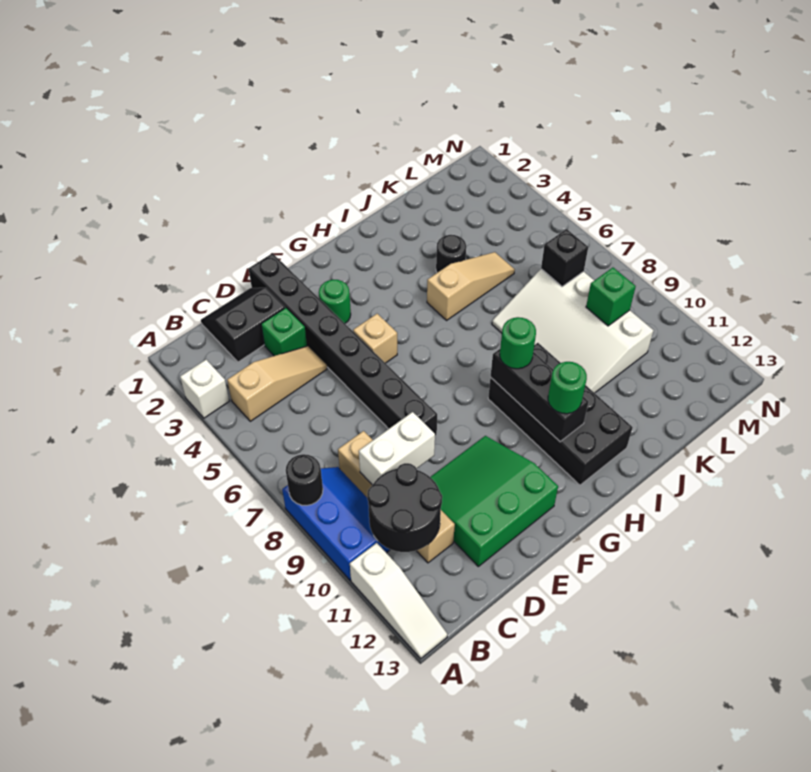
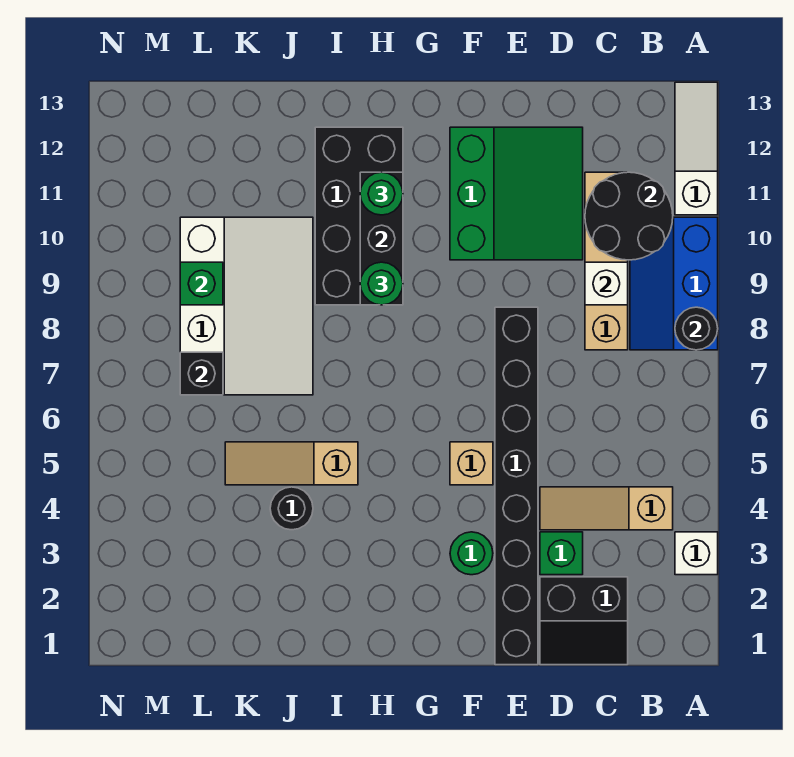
white 1x2 brick [359,412,435,485] -> white 1x1 brick [585,262,628,305]
green 3x3 slope [431,436,558,566] -> green 3x3 slope turned to [450,127,583,260]

